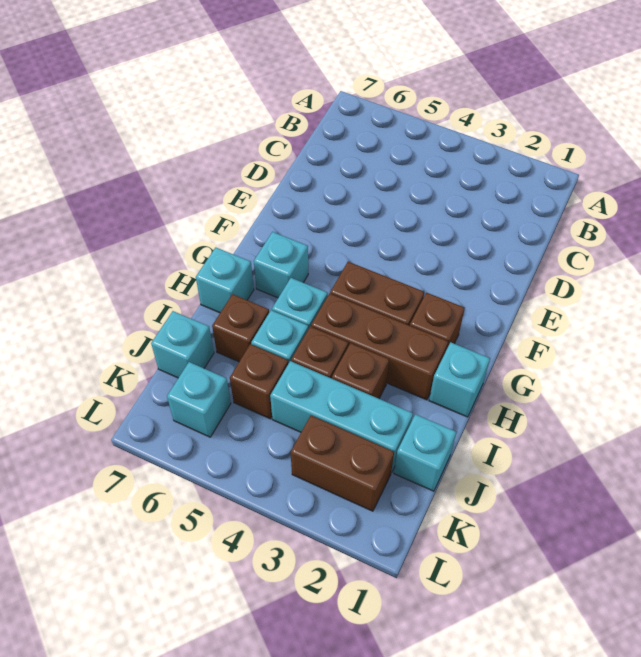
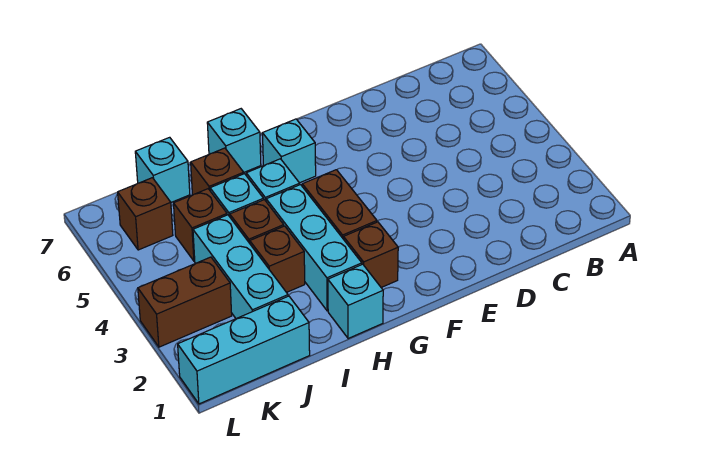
brown 1x3 brick [311,293,448,400] -> cyan 1x3 brick [266,185,362,311]
cyan 1x1 brick [394,414,456,491] -> cyan 1x3 brick [178,296,310,404]
brown 1x2 brick [291,415,394,511] -> brown 1x2 brick turned to [138,257,232,347]
cyan 1x1 brick [167,362,231,437] -> brown 1x1 brick [118,178,173,250]

